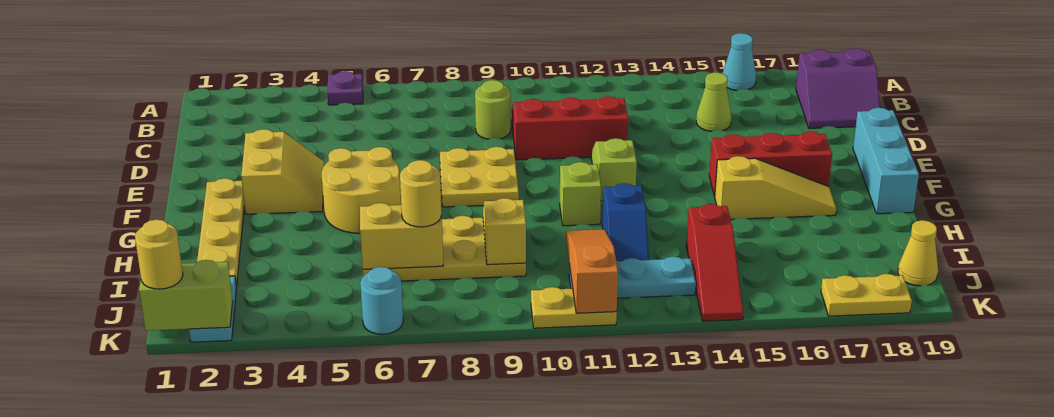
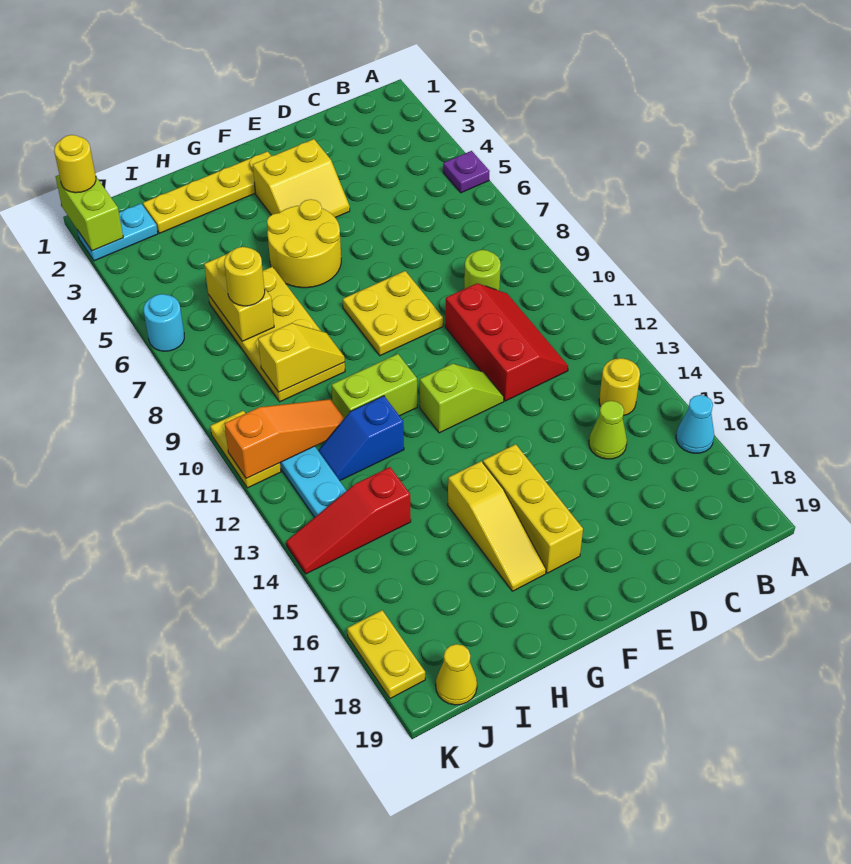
none -> yellow 1x1 round brick [599,358,640,416]
purple 2x2 slope [796,48,880,128] -> none
cyan 1x3 brick [853,108,919,214] -> none
red 1x3 brick [709,131,832,197] -> yellow 1x3 brick [483,444,583,573]
lime 1x1 brick [560,162,601,226] -> lime 1x2 brick [331,354,417,418]

